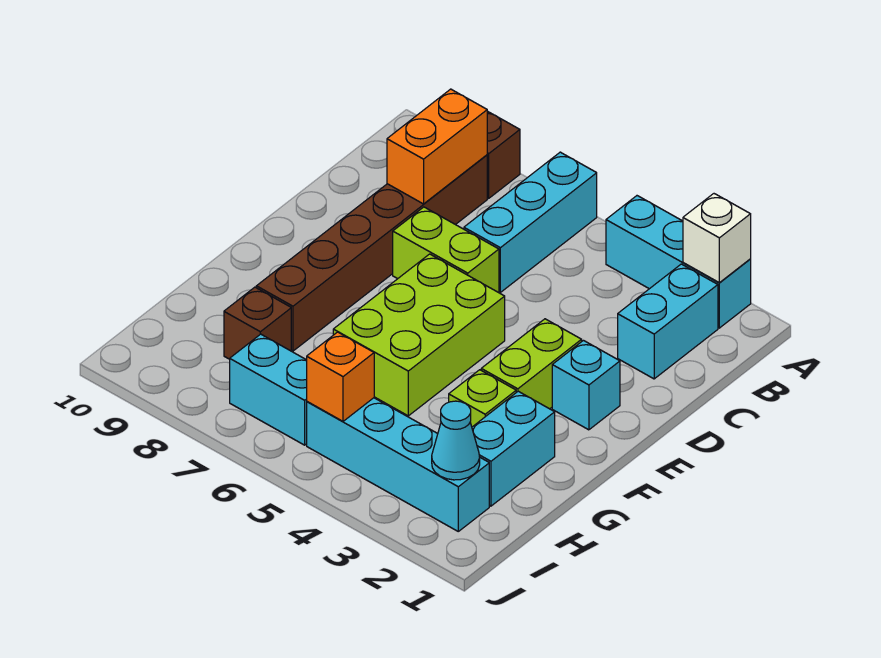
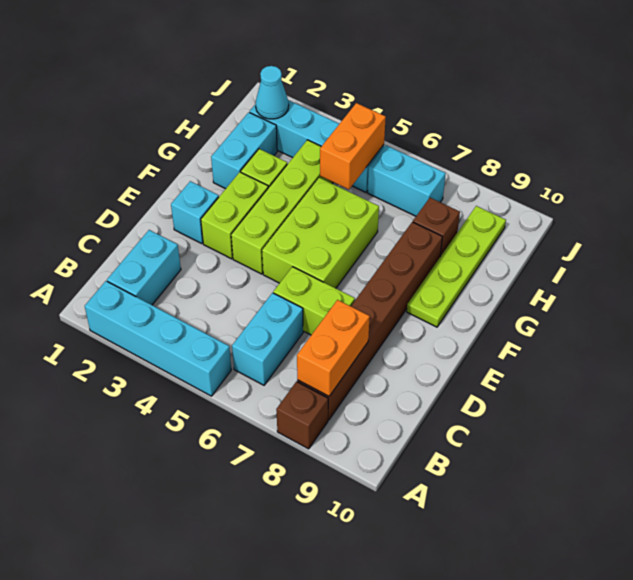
cyan 1x3 brick [606,196,751,328] -> cyan 1x4 brick [85,281,231,396]
white 1x1 brick [683,194,751,283] -> none
cyan 1x3 brick [464,152,597,292] -> cyan 1x2 brick [232,293,303,385]
none -> lime 1x4 brick [231,140,333,274]
none -> lime 1x4 plate [407,206,506,327]
orange 1x1 brick [307,332,374,421] -> orange 1x2 brick [320,103,386,190]

